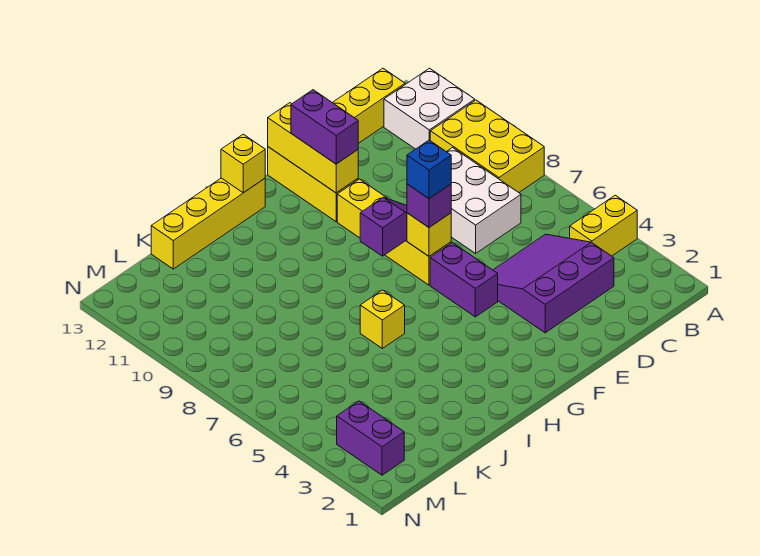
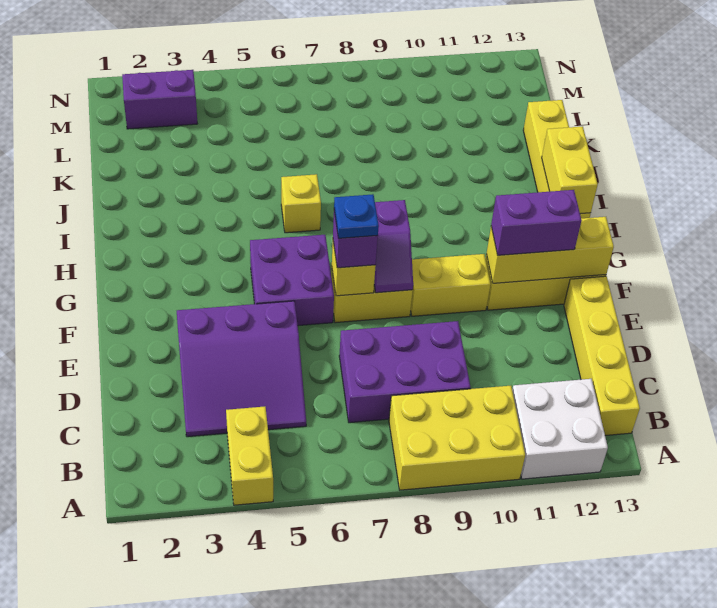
purple 3x3 slope [493,234,614,333] -> purple 3x3 slope turned to [177,301,306,437]
white 2x3 brick [447,148,521,253] -> purple 2x3 brick [339,321,470,423]
purple 1x2 brick [430,243,498,317] -> purple 2x2 brick [250,235,334,326]
blue 1x1 brick [407,140,451,199] -> blue 1x1 plate [334,194,379,238]
yellow 1x1 brick [221,134,265,193] -> yellow 1x2 brick [542,126,598,214]

